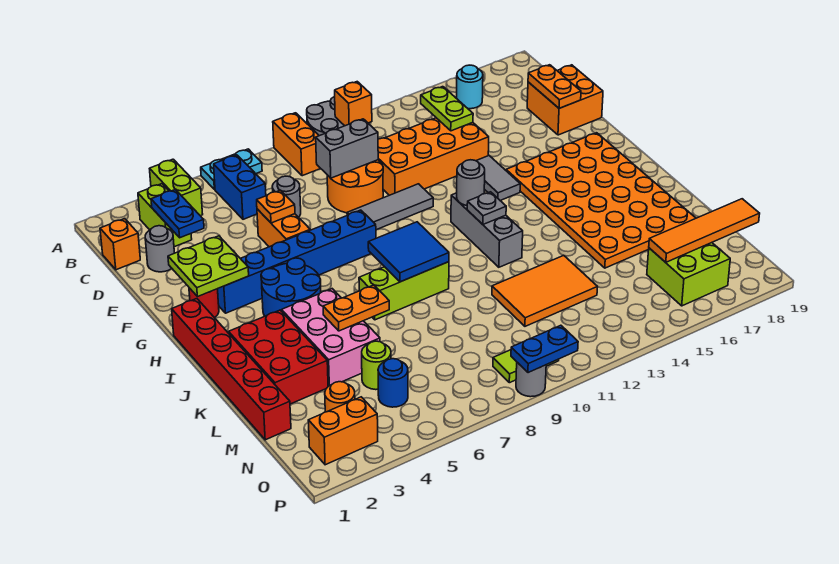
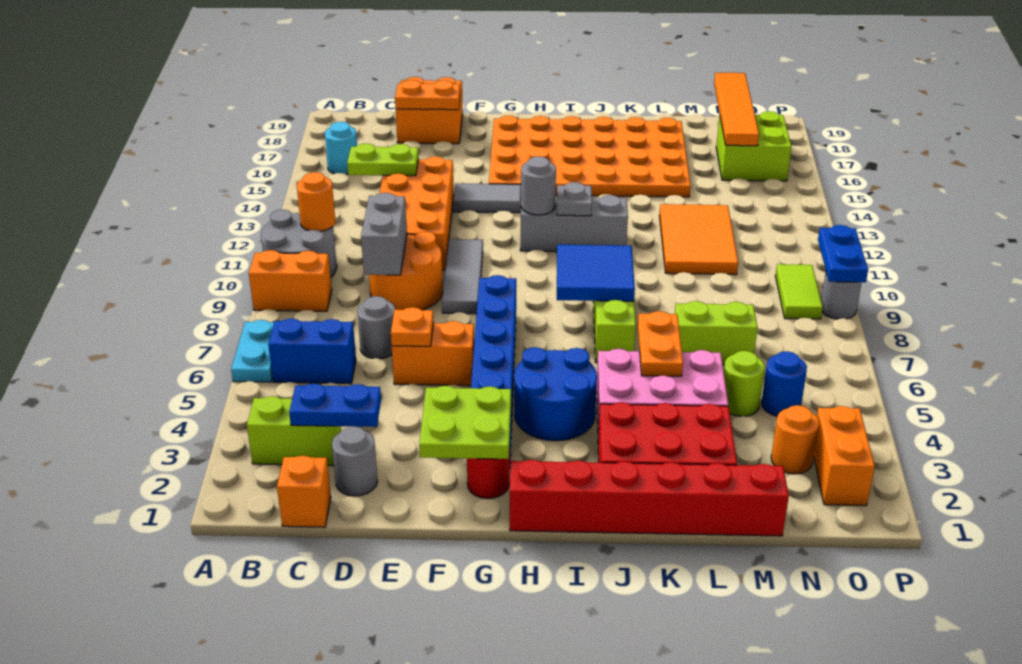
lime 1x2 brick [150,159,203,216] -> lime 1x2 brick moved to [675,301,758,365]
orange 1x1 brick [335,82,372,126] -> orange 1x1 round brick [297,172,335,231]

